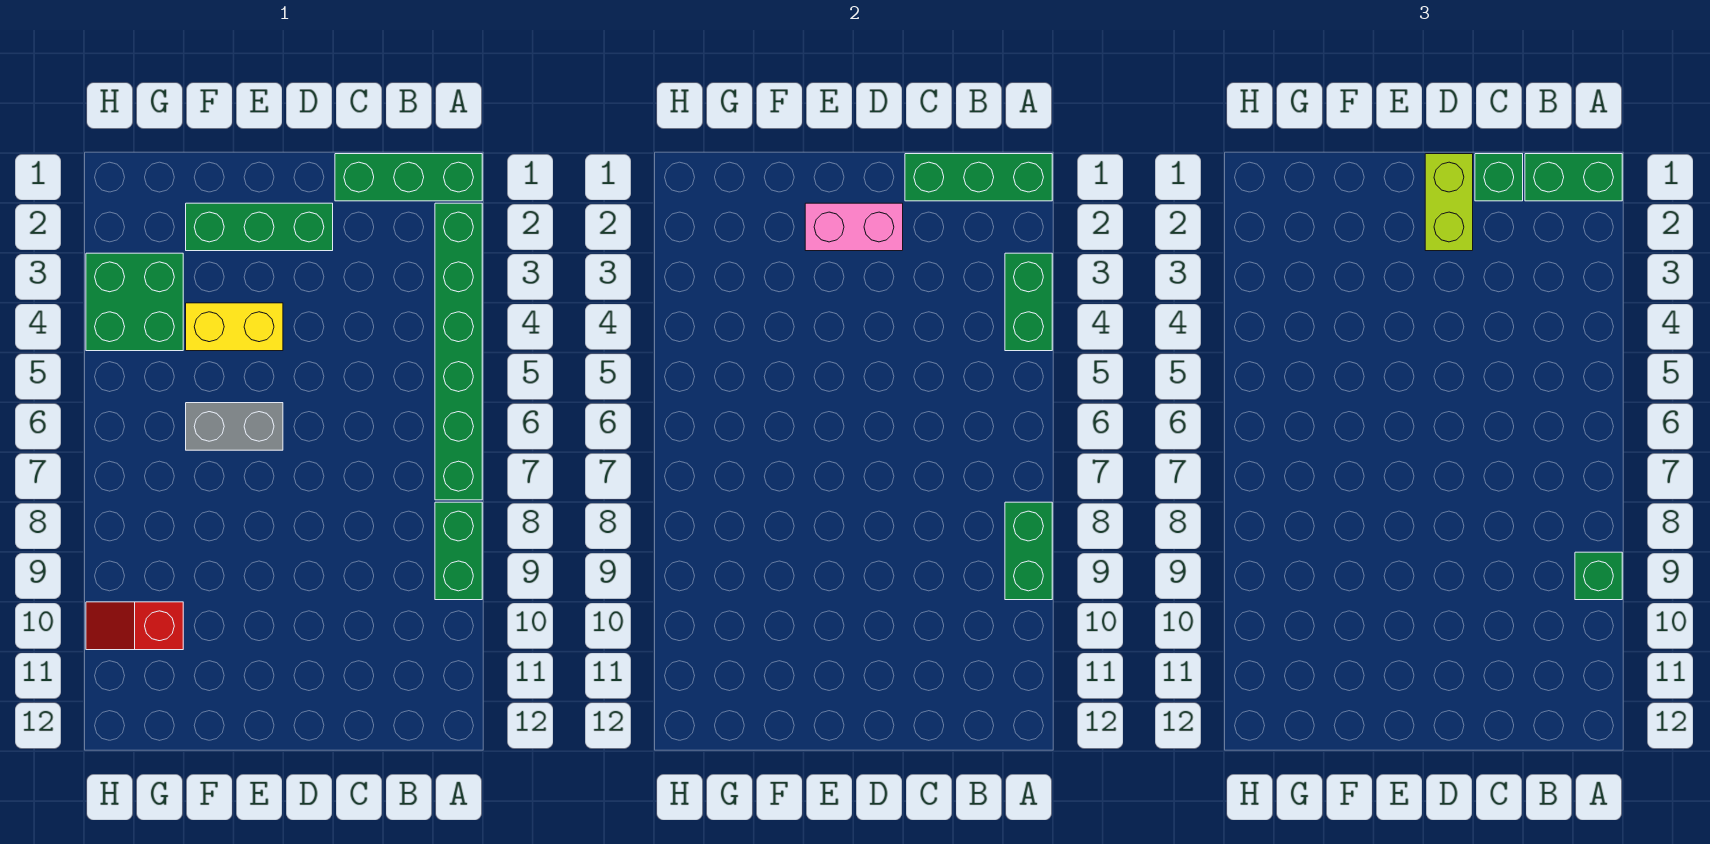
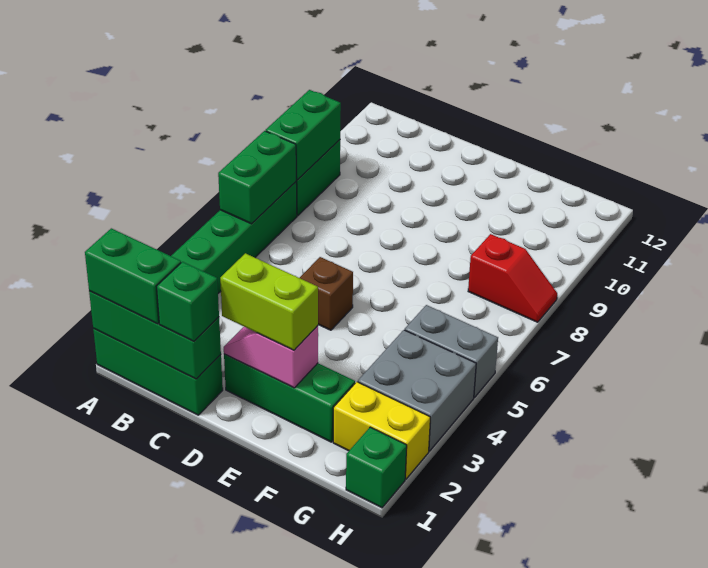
green 1x2 brick [1005,253,1052,351] -> green 1x2 brick moved to [218,131,296,224]
green 1x1 brick [1575,552,1622,600] -> green 1x1 brick moved to [346,427,407,508]
lime 1x2 brick [1425,154,1473,251] -> lime 1x2 brick turned to [220,253,318,350]
pink 1x2 brick [805,203,903,251] -> pink 1x2 slope [224,326,318,388]
none -> brown 1x1 brick [300,257,353,330]
yellow 1x2 brick [186,303,283,351] -> yellow 1x2 brick moved to [333,382,430,479]
grey 1x2 brick [186,403,283,450] -> grey 1x2 brick moved to [405,305,498,398]
green 2x2 brick [86,253,183,351] -> grey 2x2 brick [358,330,476,451]
red 1x2 slope [86,602,183,650] -> red 1x2 slope moved to [468,234,557,322]

